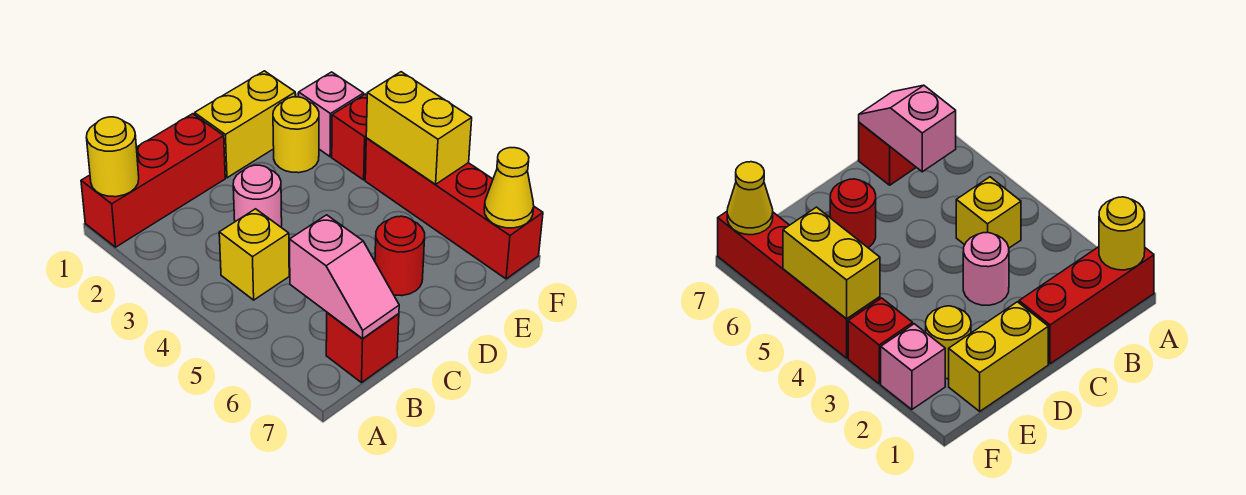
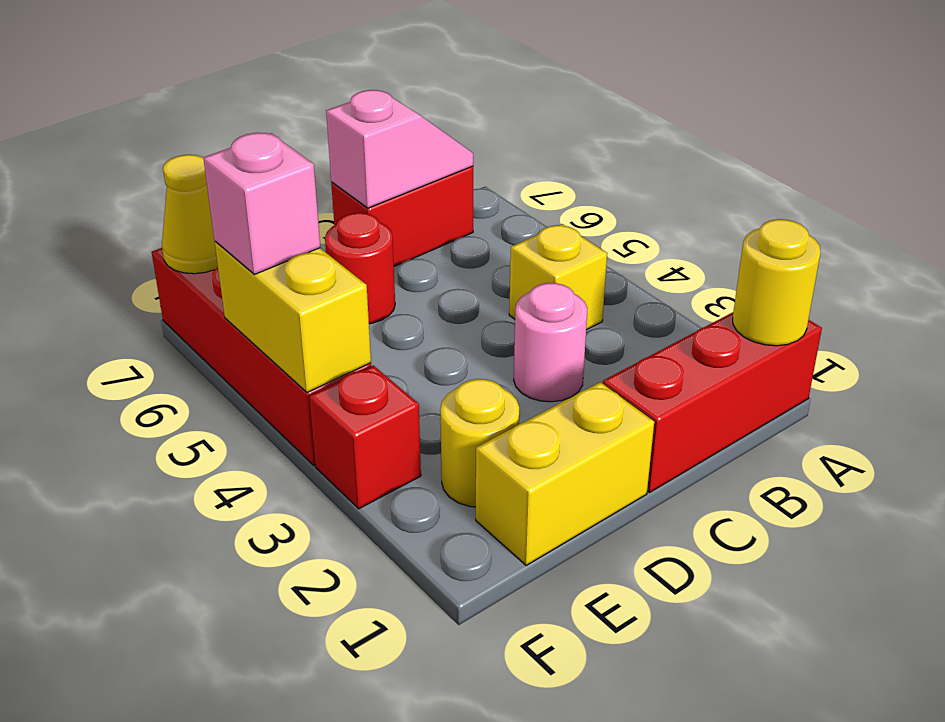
pink 1x2 slope [290,215,399,339] -> pink 1x2 slope turned to [326,90,473,208]
red 1x1 brick [326,313,399,383] -> red 1x2 brick [331,166,473,267]
pink 1x1 brick [299,72,364,157] -> pink 1x1 brick moved to [203,133,320,275]

